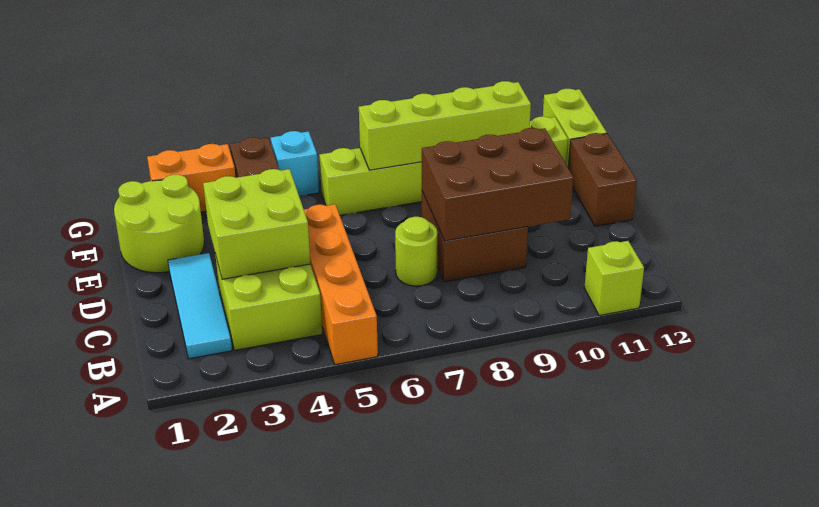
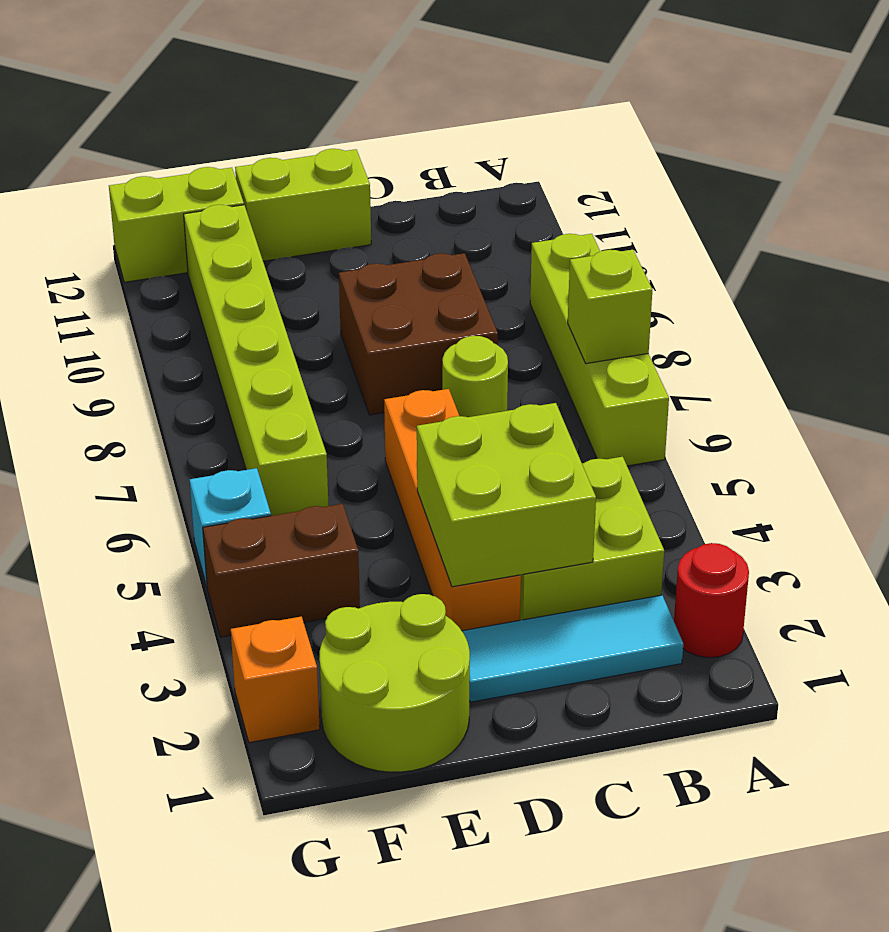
none -> red 1x1 round brick [674,543,749,658]
orange 1x4 brick [304,204,378,365] -> orange 1x4 brick turned to [384,389,521,631]
lime 1x1 brick [584,241,644,315] -> lime 1x1 brick moved to [568,250,652,364]
brown 2x3 brick [422,128,573,241] -> none
brown 1x2 brick [568,133,637,226] -> lime 1x2 brick [235,149,371,261]
lime 1x4 brick [359,81,531,170] -> lime 1x4 brick moved to [530,234,669,466]
orange 1x2 brick [147,144,235,212] -> orange 1x1 brick [231,617,320,743]

